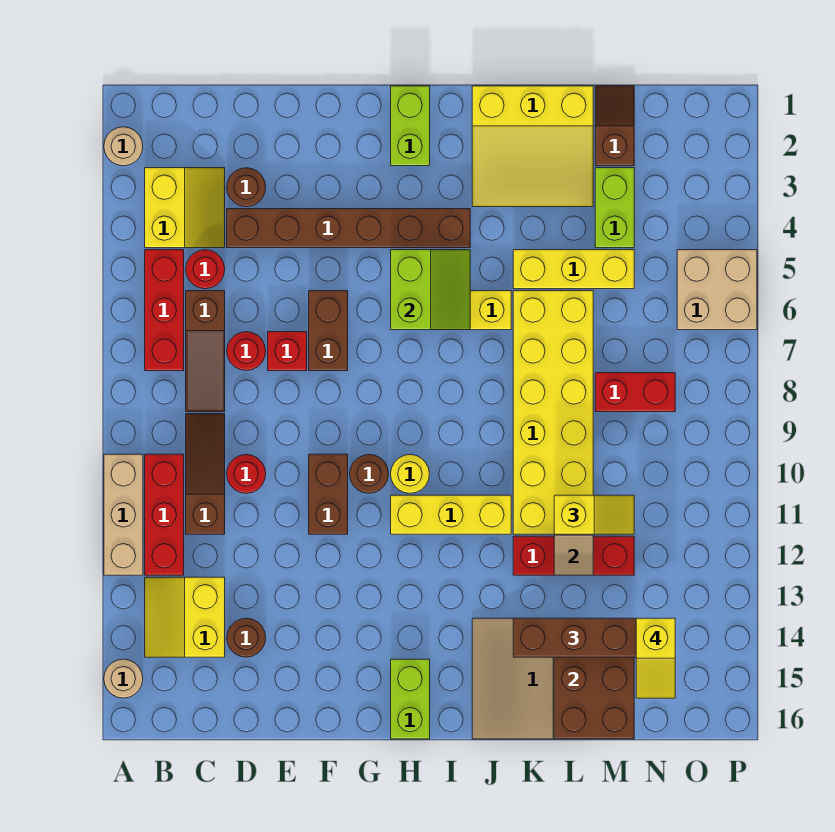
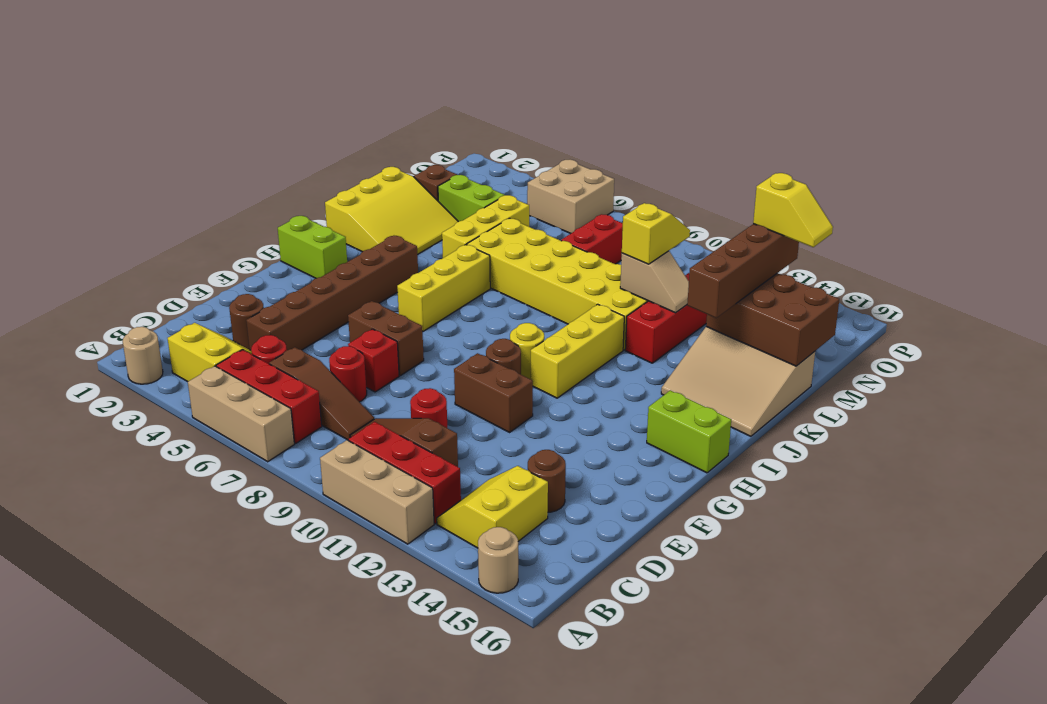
none -> tan 1x3 brick [188,366,294,462]
yellow 2x2 slope [145,577,225,657] -> yellow 2x2 slope turned to [437,466,548,548]
lime 2x2 slope [391,250,470,330] -> none

